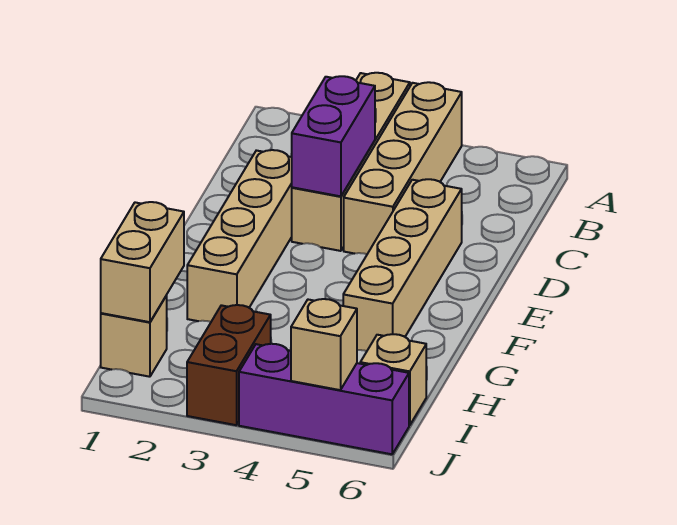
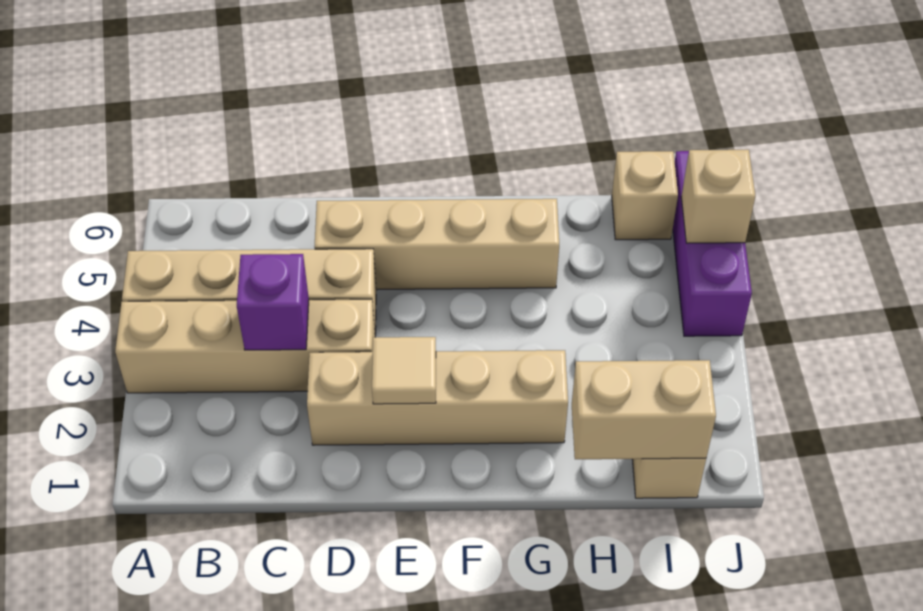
purple 1x2 brick [292,76,375,196] -> purple 1x1 brick [237,254,309,350]
none -> tan 1x1 tile [372,337,436,404]
brown 1x2 brick [187,305,271,425] -> none

